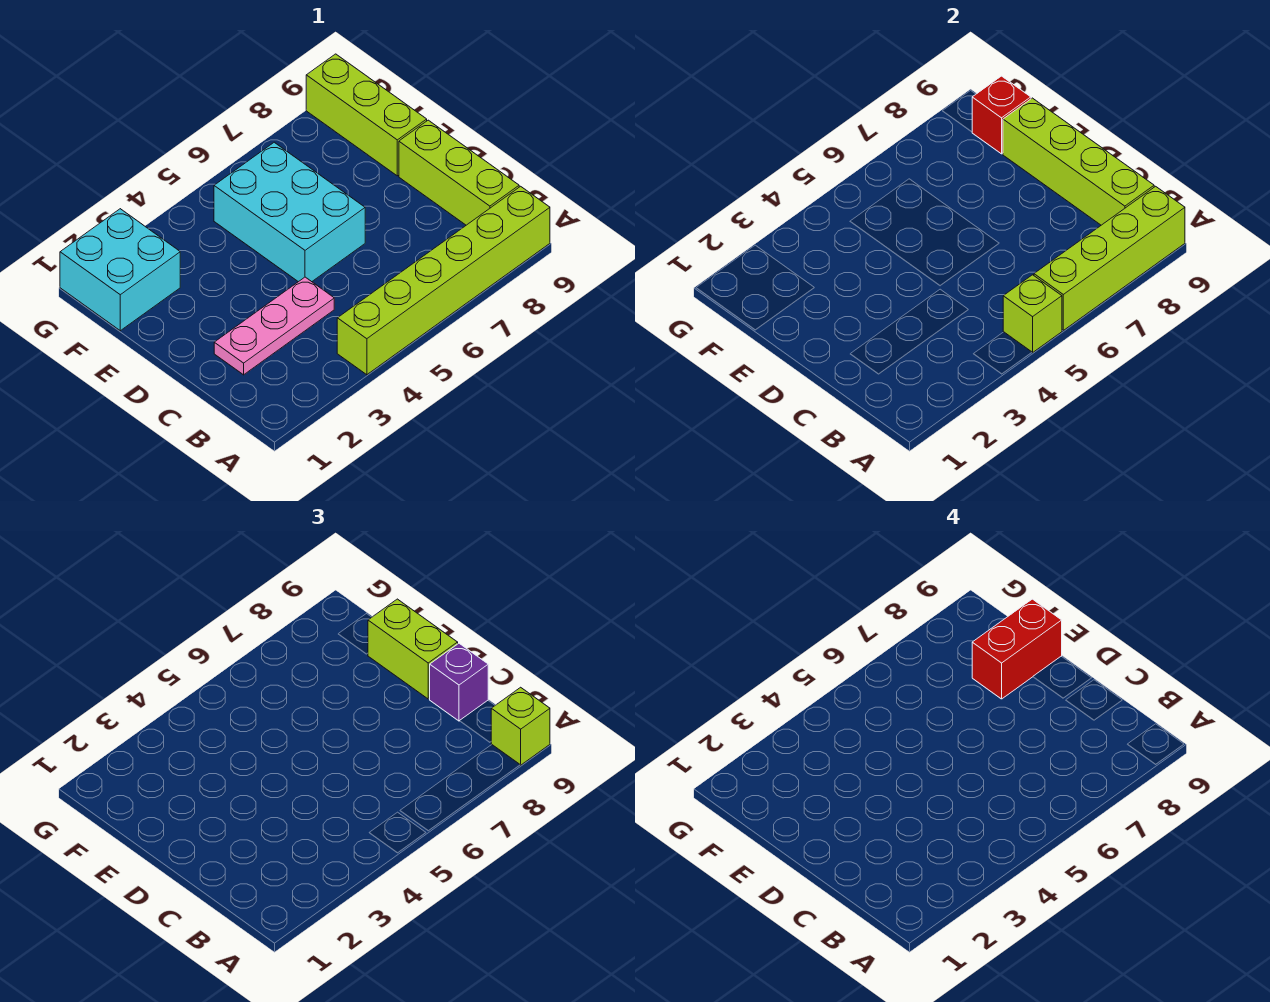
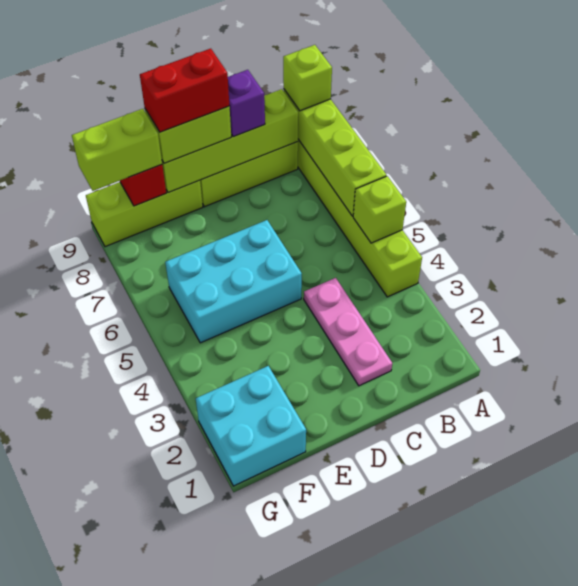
red 1x2 brick [972,599,1062,699] -> red 1x2 brick turned to [140,49,229,132]
none -> lime 1x2 brick [72,109,162,191]

